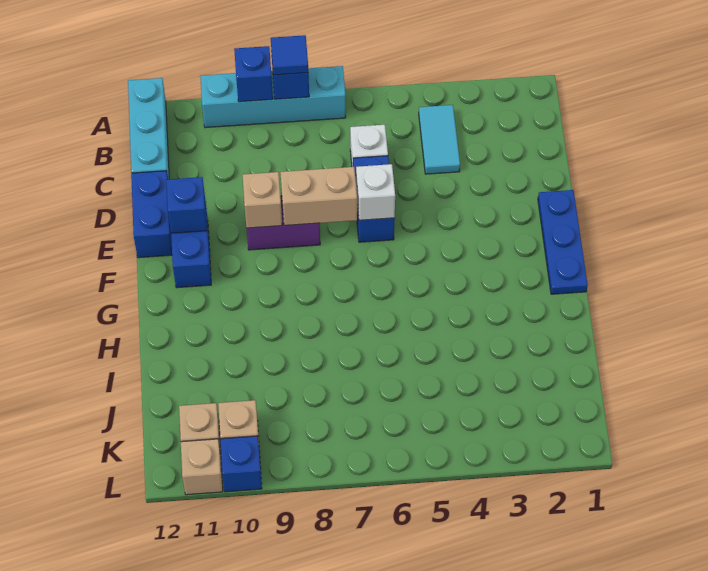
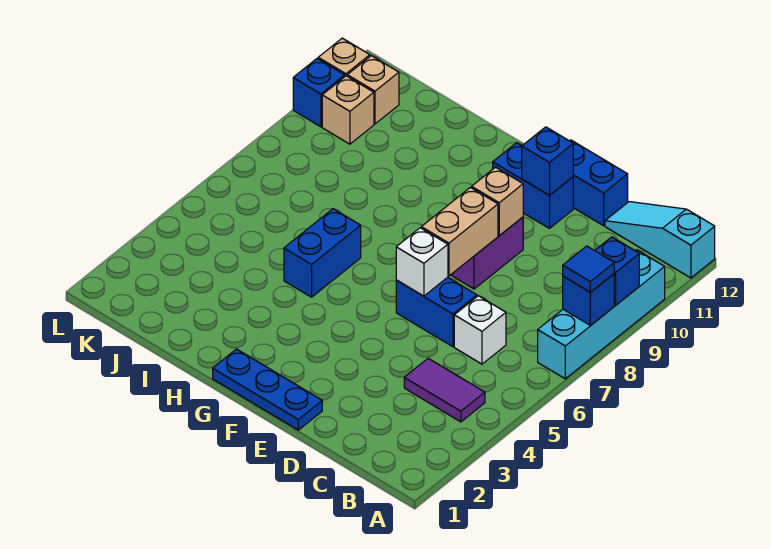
cyan 1x3 brick [128,78,169,179] -> cyan 1x3 slope [605,202,715,278]
cyan 1x2 tile [419,105,460,174] -> purple 1x2 tile [404,358,485,422]
none -> blue 1x2 brick [284,209,361,297]

